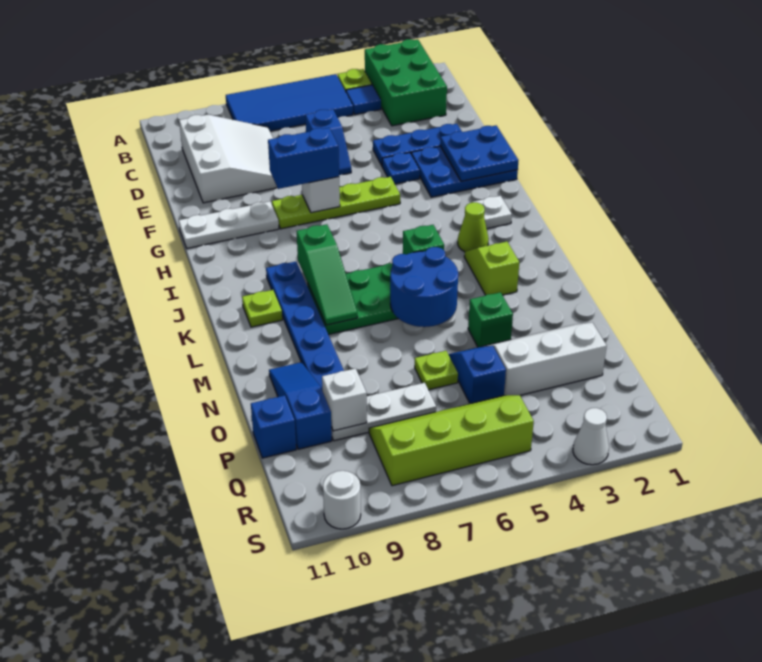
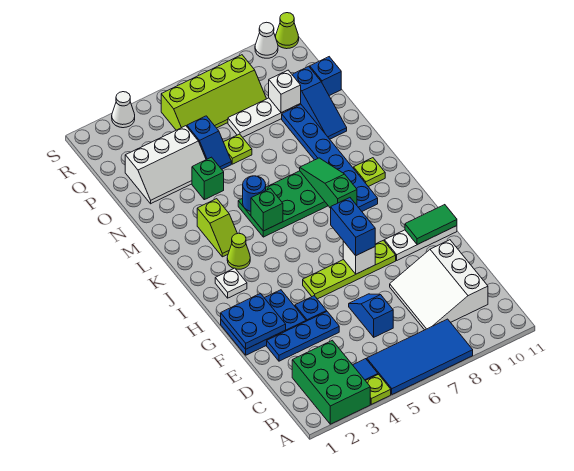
blue 1x2 brick [268,128,339,189] -> blue 1x2 brick turned to [331,198,375,255]
none -> green 1x2 tile [405,205,457,245]
blue 2x2 round brick [390,247,458,327] -> blue 1x1 round brick [243,176,266,211]
white 1x1 round brick [323,471,361,529] -> white 1x1 cone [255,22,278,58]
none -> lime 1x1 cone [276,13,299,49]

